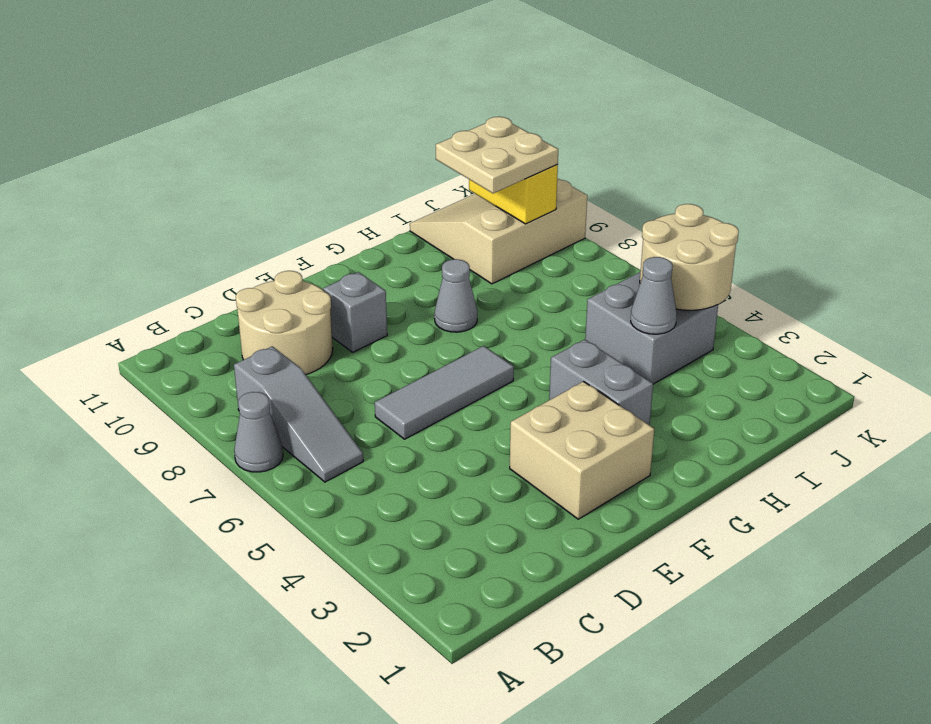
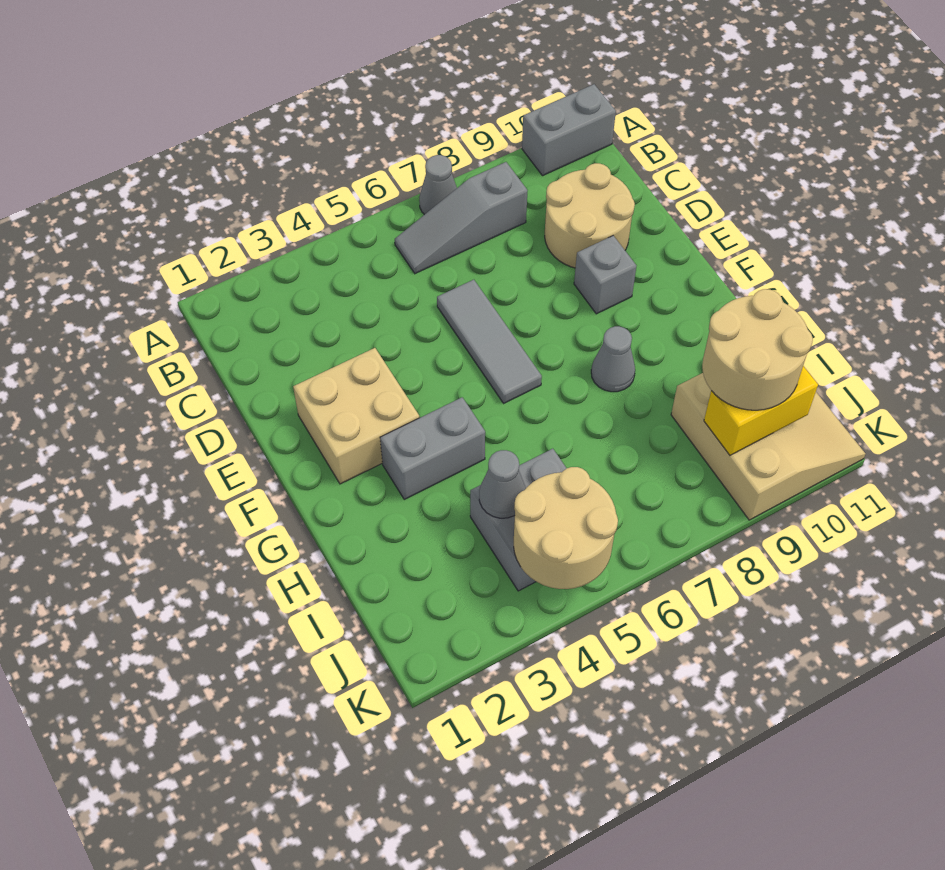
none -> grey 1x2 brick [522,84,616,176]
tan 2x2 plate [436,117,558,193] -> tan 2x2 round brick [702,289,813,410]

